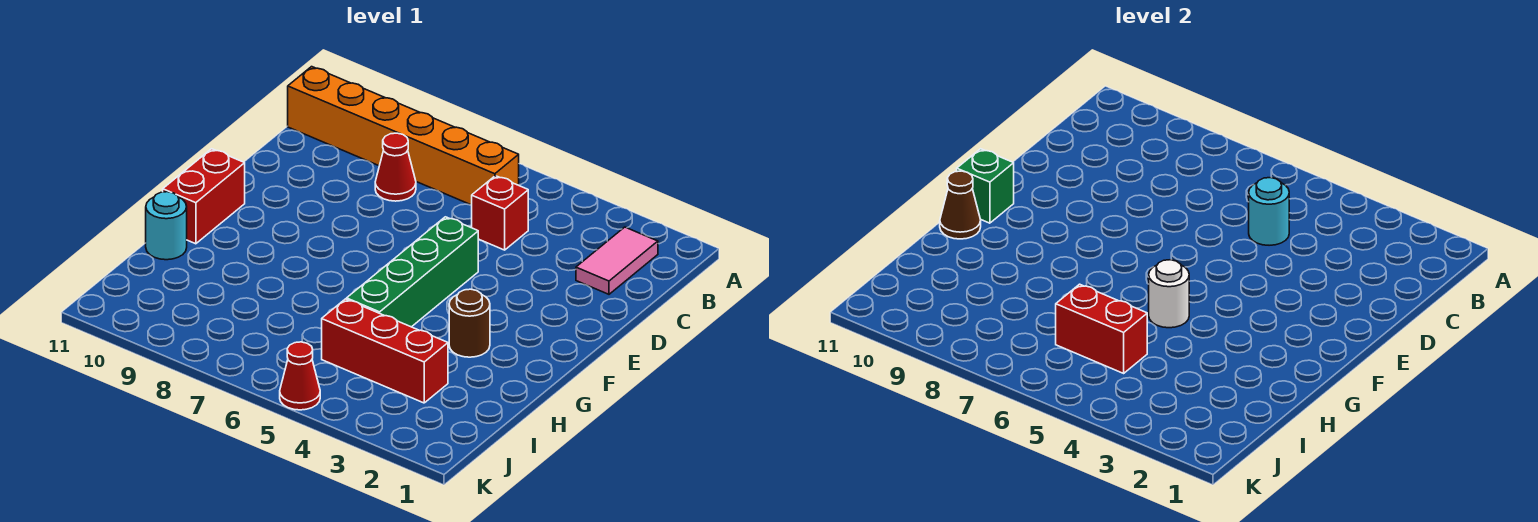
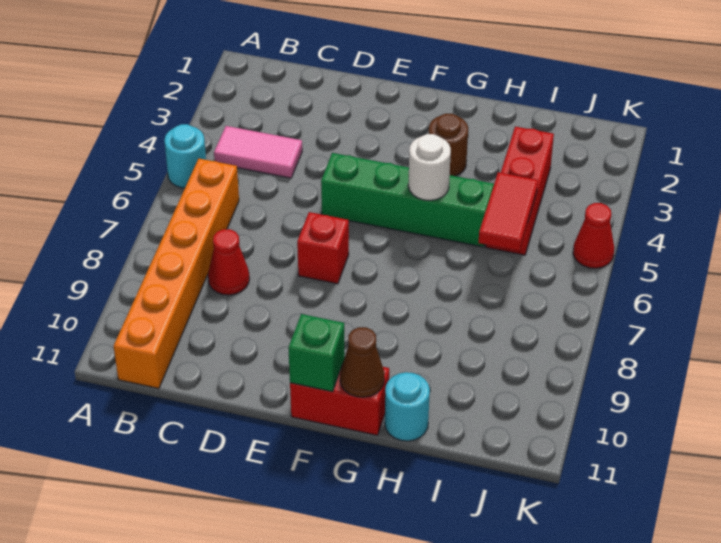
pink 1x2 tile [576,227,658,294] -> pink 1x2 tile moved to [214,126,302,178]
red 1x1 brick [472,176,528,250] -> red 1x1 brick moved to [297,212,349,284]
cyan 1x1 round brick [1249,178,1289,245] -> cyan 1x1 round brick moved to [164,124,206,188]
red 1x2 brick [1056,284,1147,373] -> red 1x2 tile [479,172,538,251]

